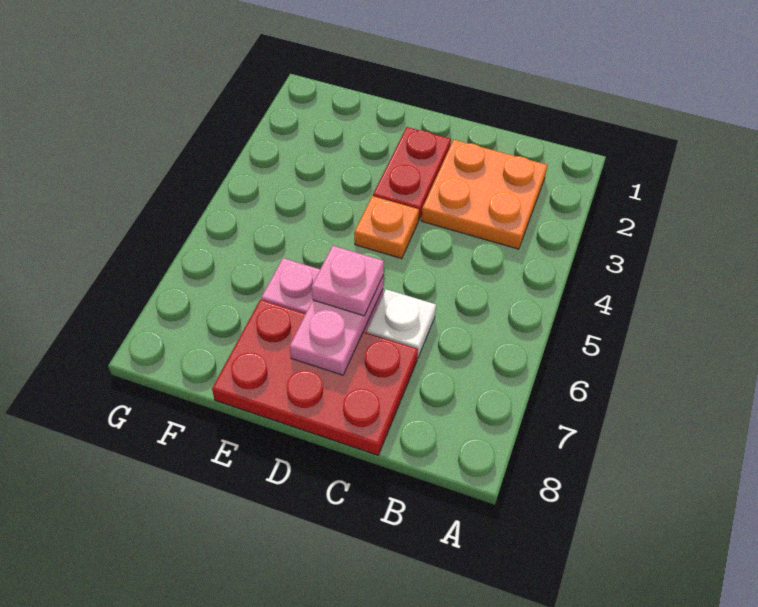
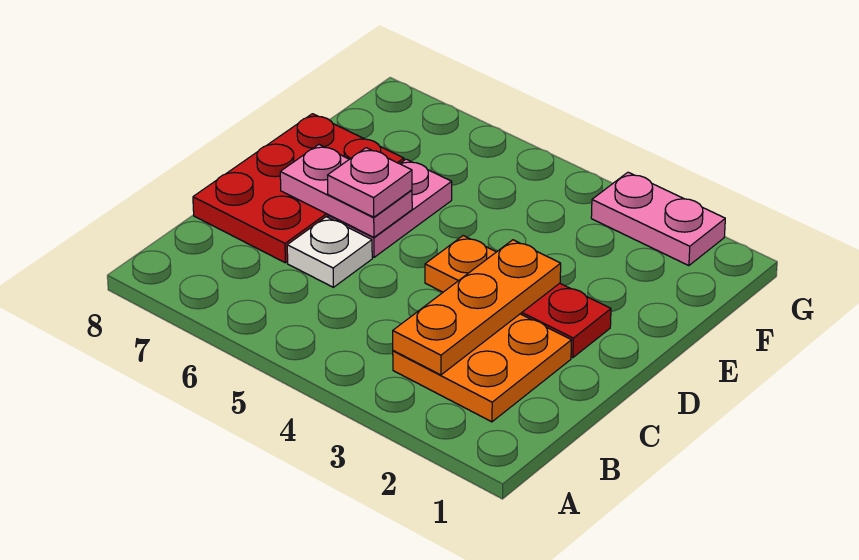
none -> orange 1x3 plate [393,240,561,375]
none -> pink 1x2 plate [591,172,725,266]

